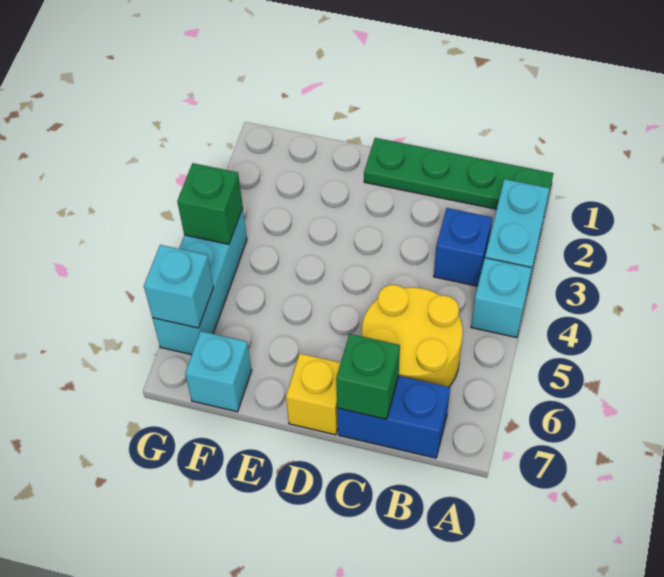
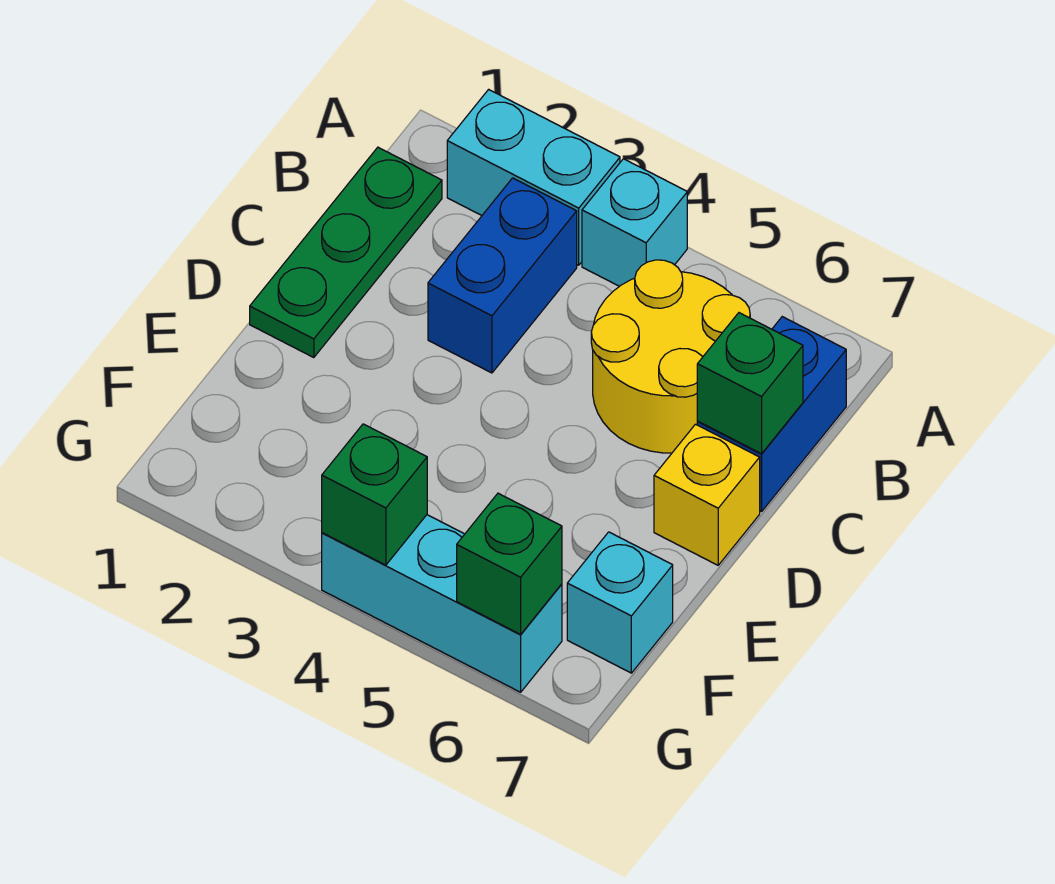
green 1x4 plate [364,138,553,209] -> green 1x3 plate [250,147,442,358]
blue 1x1 brick [434,208,492,286] -> blue 1x2 brick [428,178,577,373]
cyan 1x1 brick [144,245,213,328] -> green 1x1 brick [457,493,562,634]

